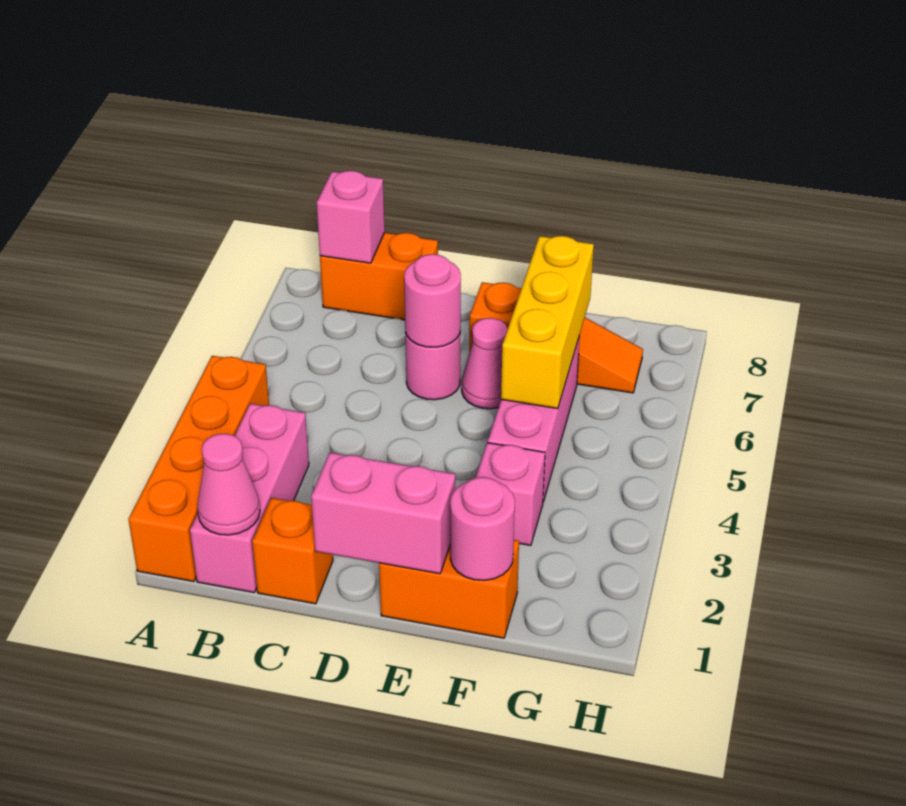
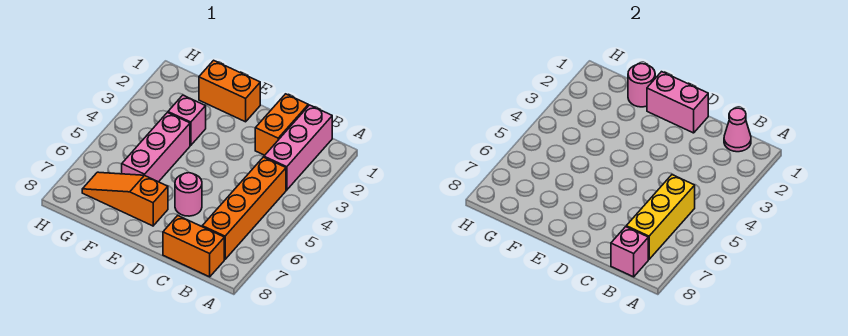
orange 1x4 brick [128,356,269,582] -> orange 1x4 brick moved to [202,157,286,259]
orange 1x1 brick [252,498,333,604] -> orange 1x2 brick [255,94,308,155]
pink 1x1 round brick [404,254,461,347] -> none
pink 1x1 cone [462,318,507,409] -> none
yellow 1x3 brick [501,236,594,409] -> yellow 1x3 brick moved to [626,175,695,259]

